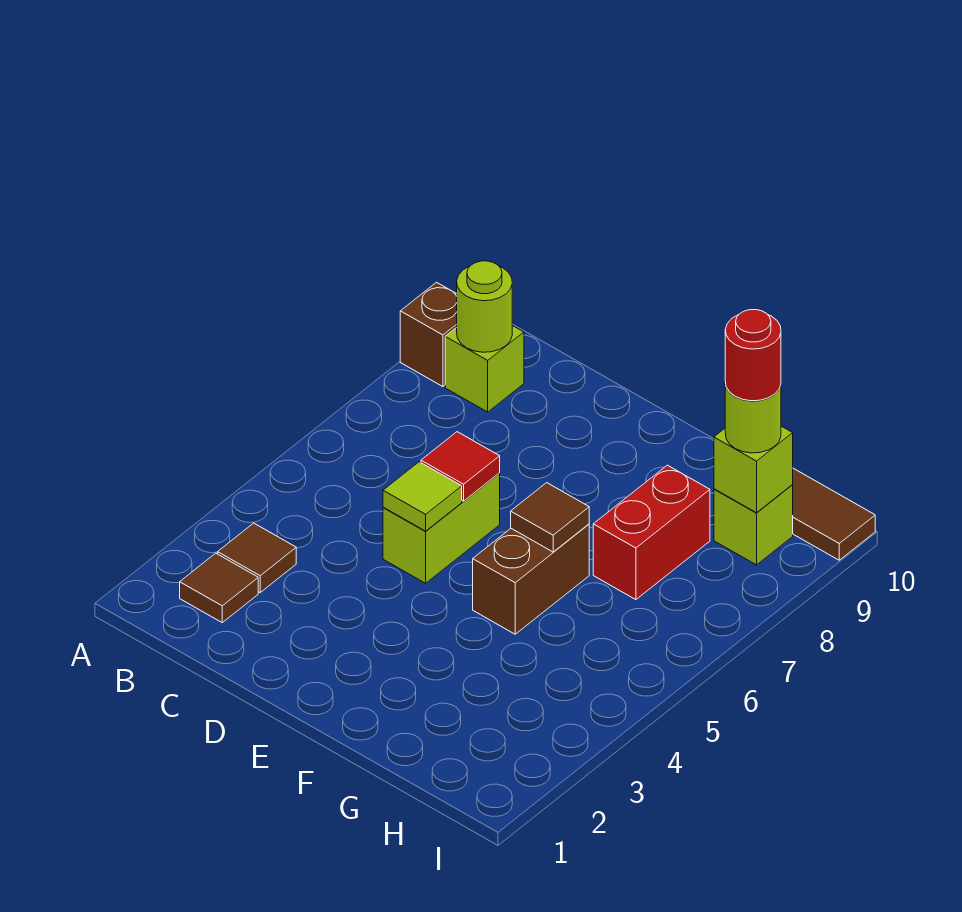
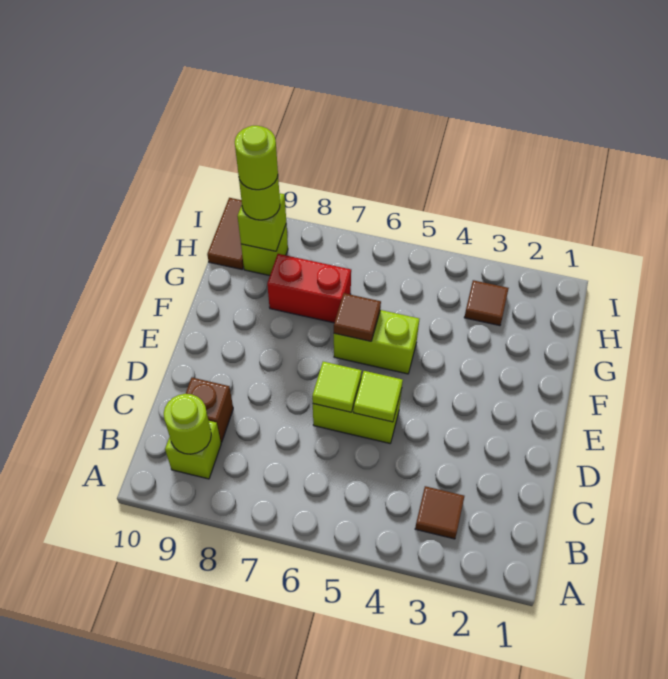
brown 1x1 brick [400,282,457,387] -> brown 1x1 brick moved to [186,378,233,442]
brown 1x1 tile [180,553,258,622] -> brown 1x1 tile moved to [464,280,509,326]
red 1x1 tile [421,432,500,501] -> lime 1x1 tile [312,362,362,412]
brown 1x2 brick [473,524,589,634] -> lime 1x2 brick [334,310,419,374]
red 1x1 round brick [725,310,781,401] -> lime 1x1 round brick [235,126,278,190]

